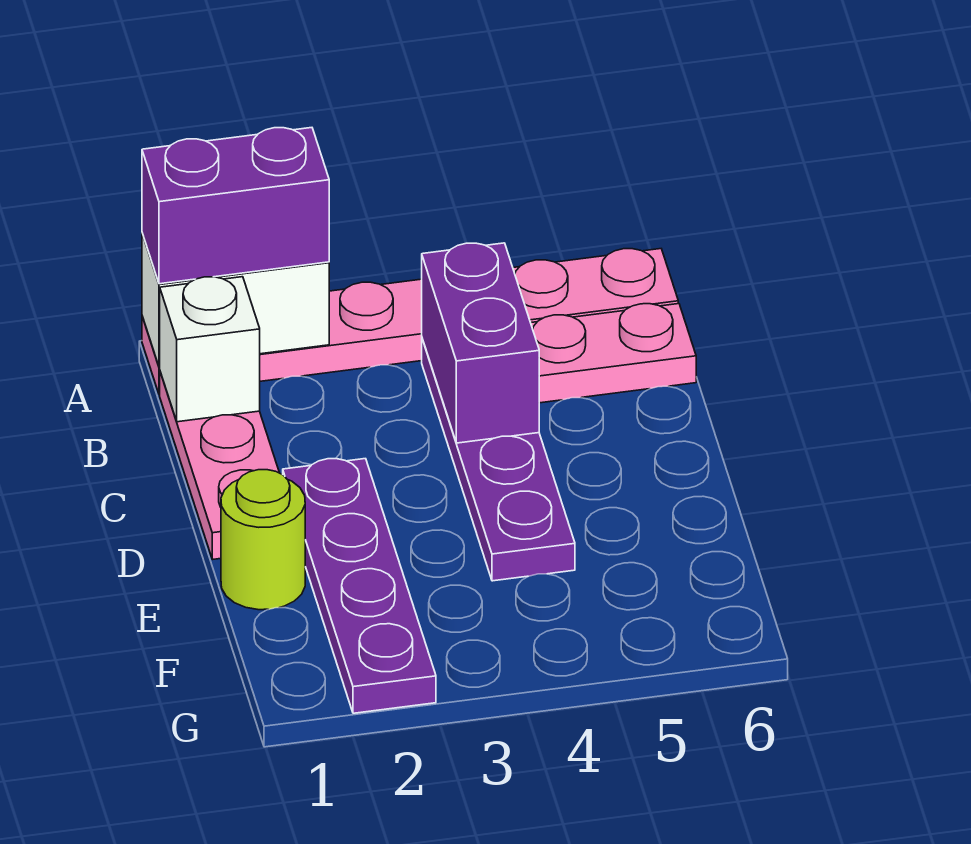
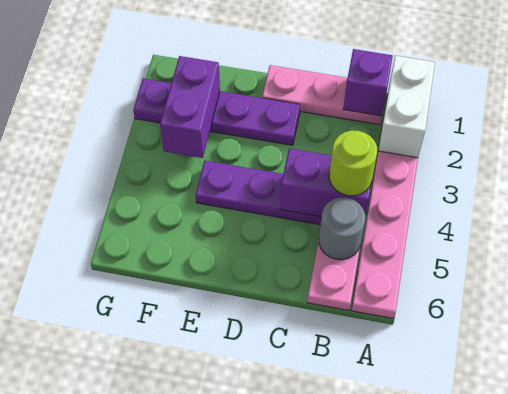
purple 1x2 brick [142,128,329,284] -> purple 1x2 brick moved to [160,56,220,158]
white 1x1 brick [160,277,260,422] -> purple 1x1 brick [343,49,393,116]
none -> grey 1x1 round brick [319,197,365,260]
lime 1x1 round brick [221,470,305,610] -> lime 1x1 round brick moved to [329,130,377,196]

